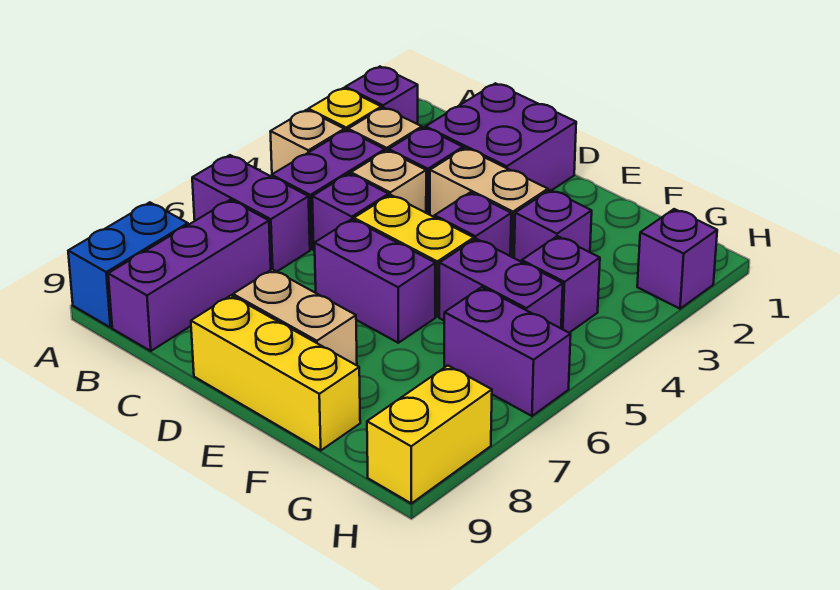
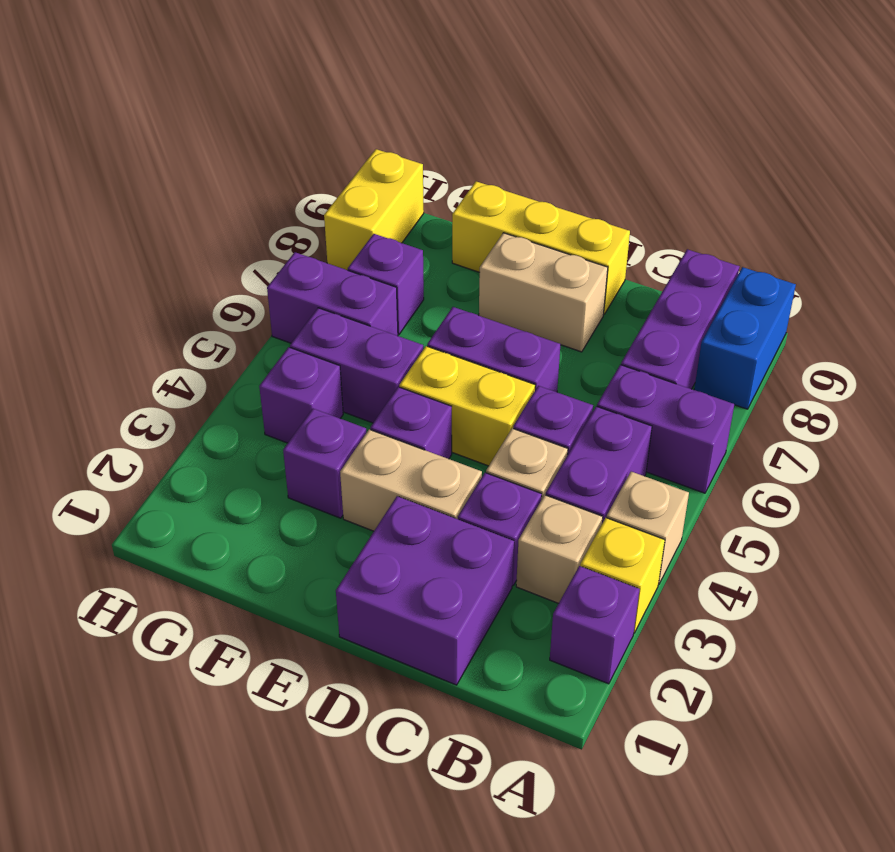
purple 1x1 brick [637,209,717,309] -> purple 1x1 brick moved to [348,234,424,334]

